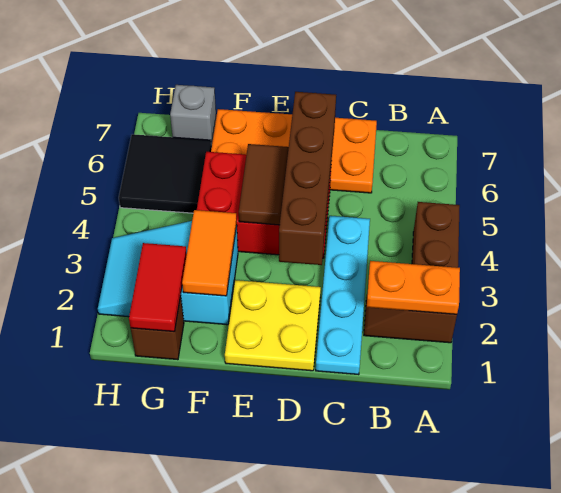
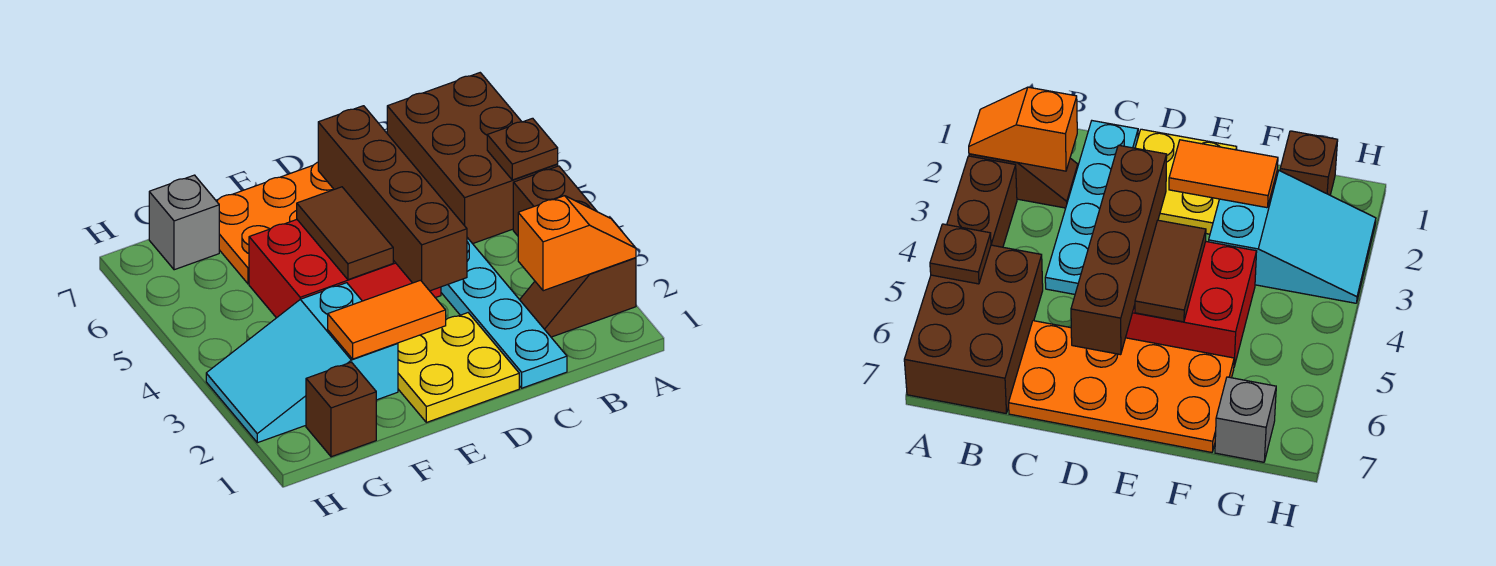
orange 1x2 plate [367,261,460,314] -> orange 1x2 slope [518,196,636,291]
none -> brown 2x3 brick [387,73,558,244]
none -> brown 1x1 plate [487,118,558,180]
orange 1x2 tile [182,210,237,296] -> orange 1x2 tile turned to [328,280,446,359]
red 1x2 tile [129,243,187,332] -> none
black 2x2 tile [119,134,211,213] -> none

